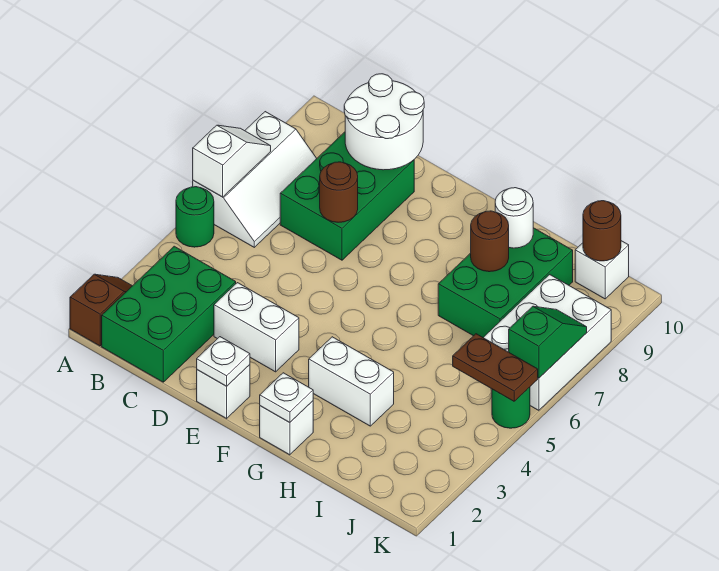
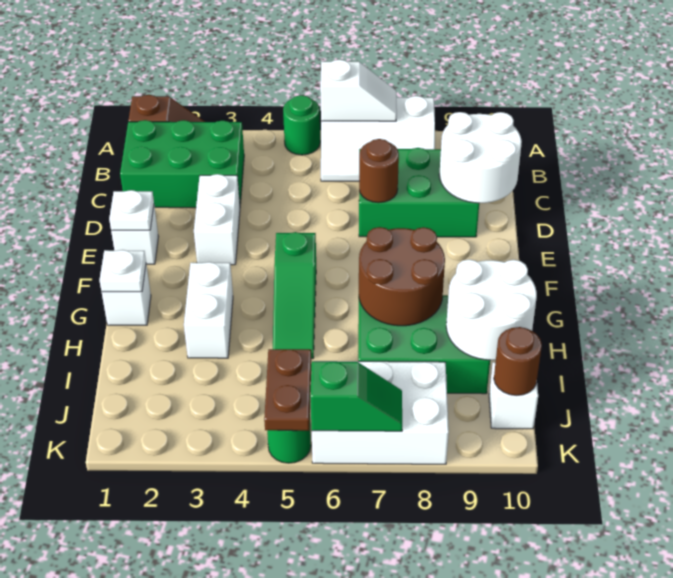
none -> green 1x3 slope [273,232,316,359]
brown 1x1 round brick [471,211,509,272] -> brown 2x2 round brick [359,227,445,326]
white 1x1 round brick [495,188,533,248] -> white 2x2 round brick [446,259,537,360]

